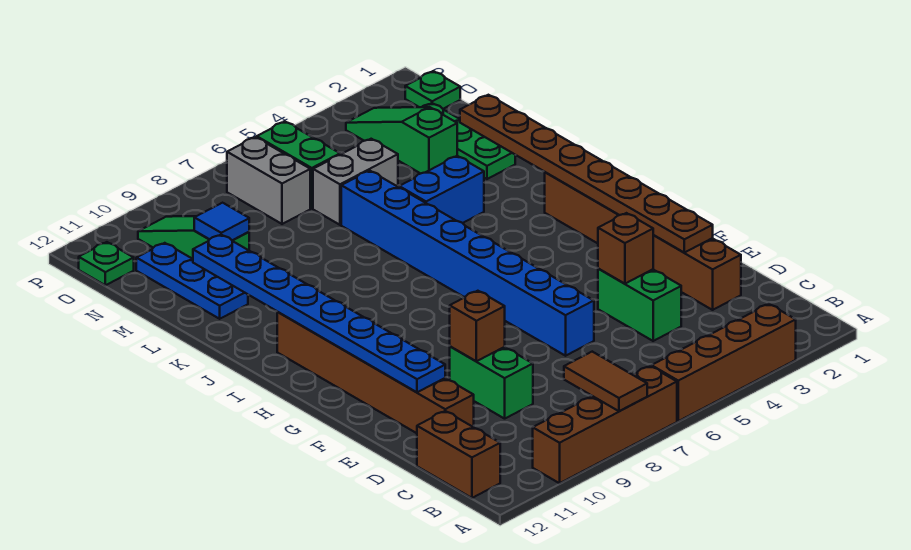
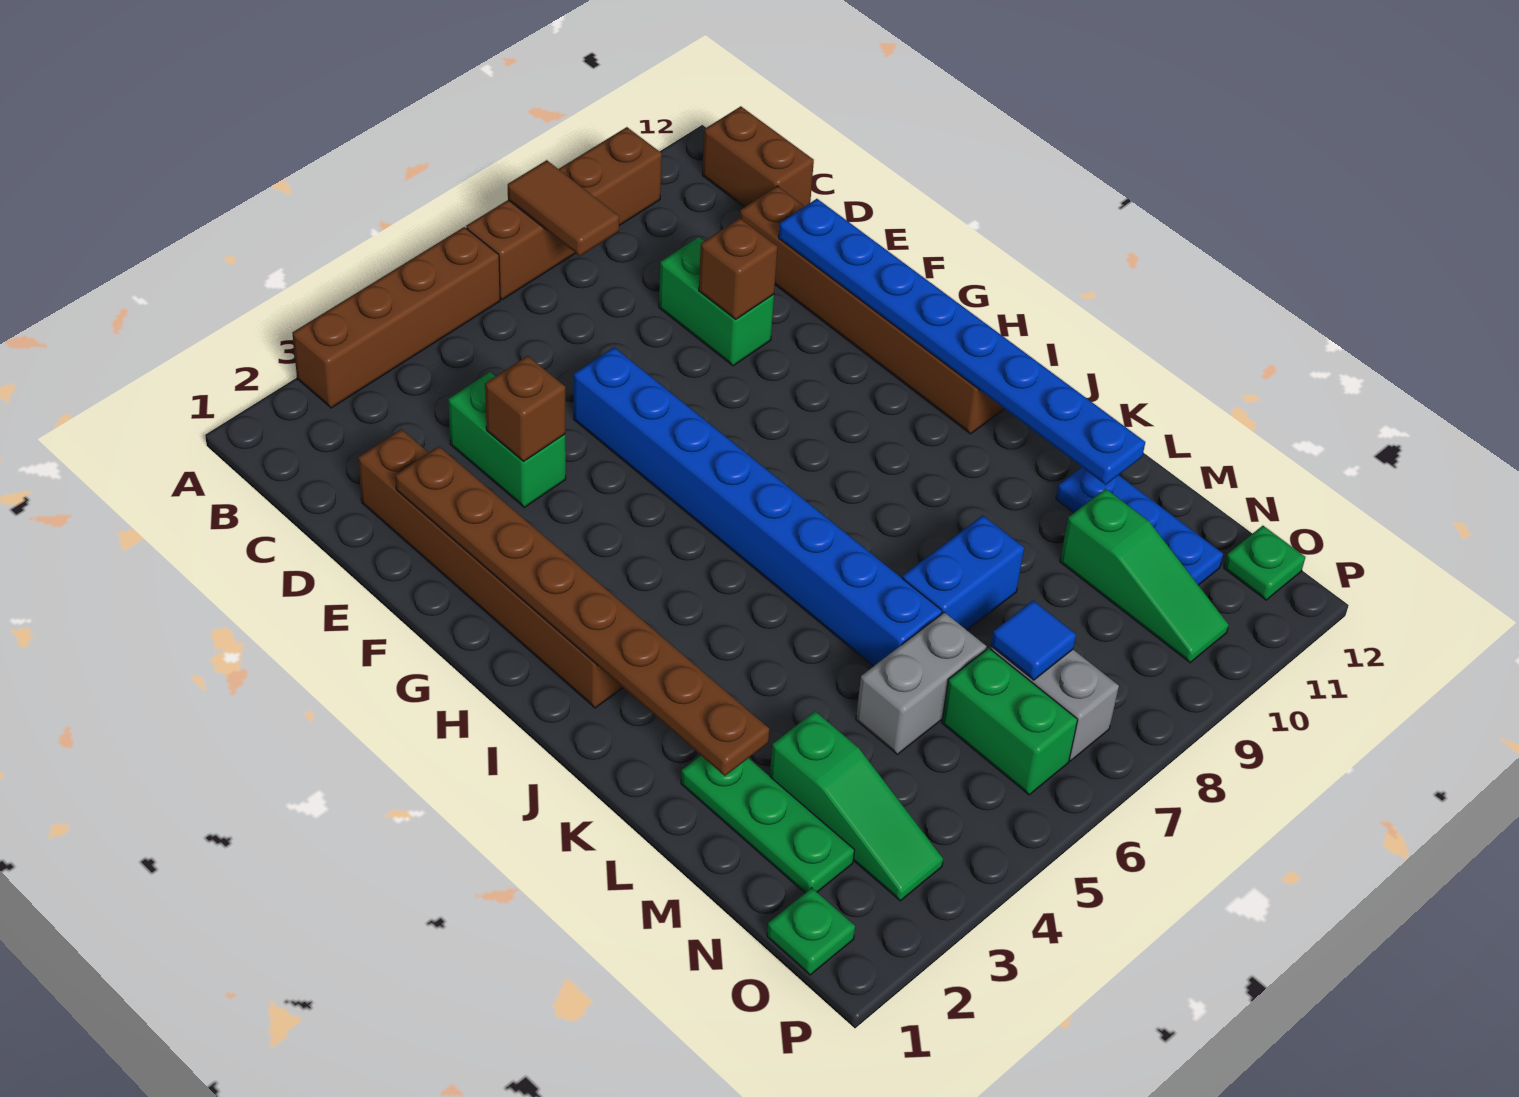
blue 1x2 brick [399,156,484,223] -> blue 1x2 brick moved to [902,516,1024,630]
blue 1x1 tile [194,203,249,240] -> blue 1x1 tile moved to [991,601,1076,680]

